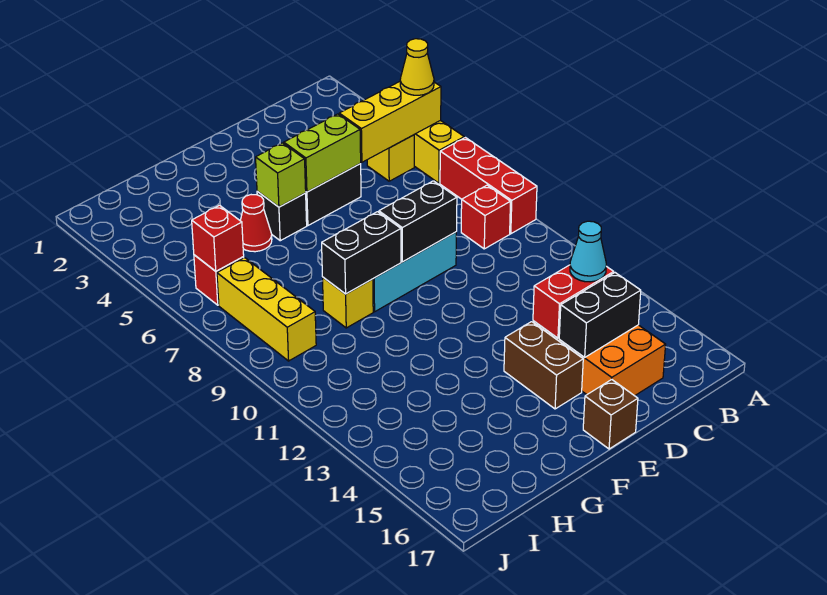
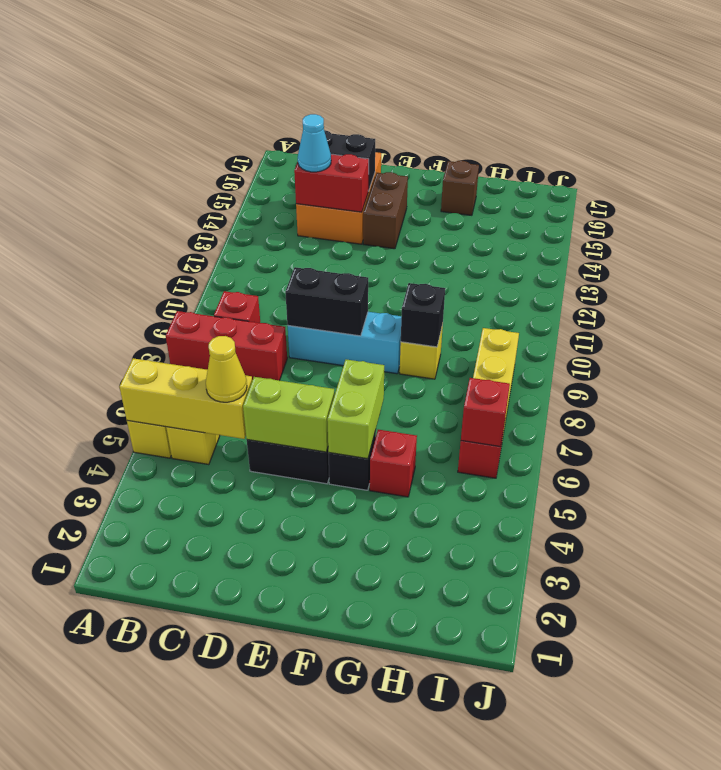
yellow 1x1 cone [400,39,434,95] -> yellow 1x1 cone moved to [206,336,247,402]
red 1x3 brick [440,138,537,234] -> red 1x3 brick turned to [166,311,287,380]
brown 1x1 brick [583,380,638,449] -> brown 1x1 brick moved to [441,161,479,215]
lime 1x1 brick [256,143,306,207] -> lime 1x2 brick [327,359,384,459]
black 1x2 brick [322,212,401,294] -> black 1x1 brick [401,283,445,347]
red 1x1 cone [240,195,272,252] -> red 1x1 brick [370,430,417,497]

